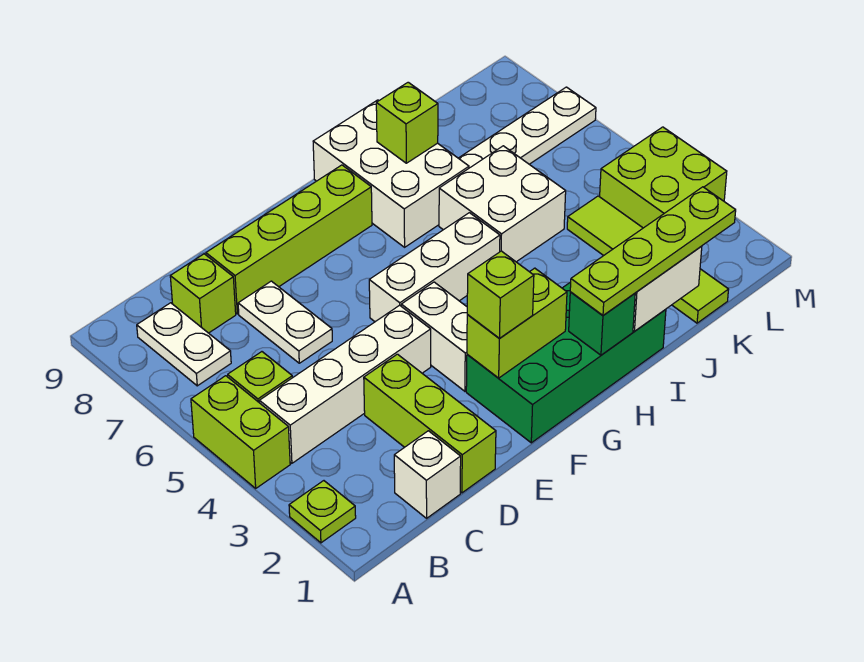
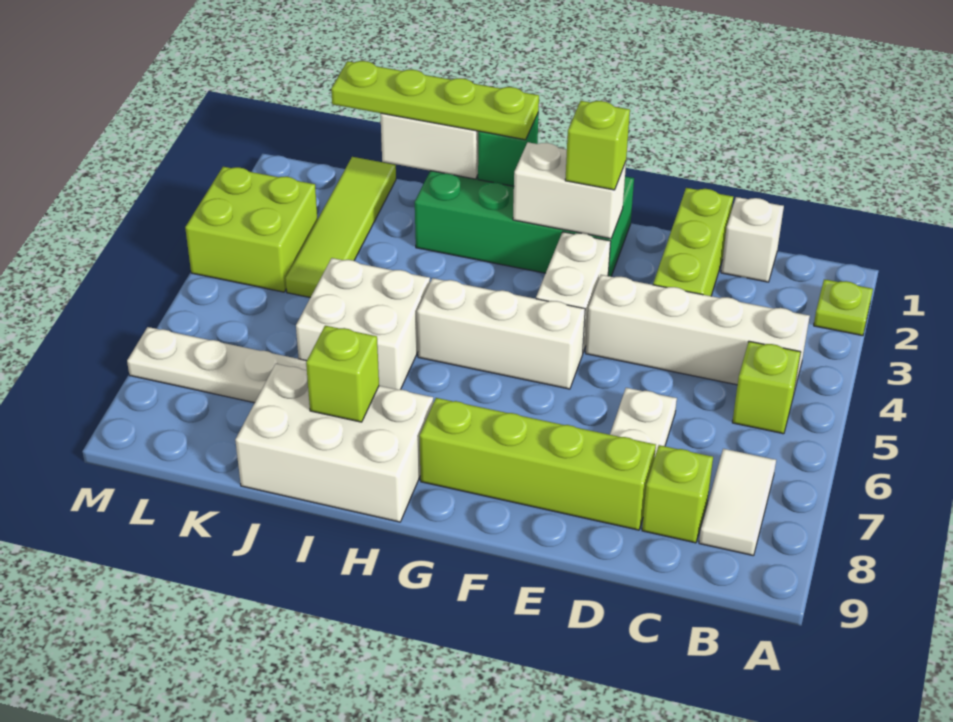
lime 1x2 brick [191,376,290,488] -> none
white 1x2 plate [137,303,231,386] -> white 1x2 tile [699,449,776,556]
lime 1x2 brick [467,268,567,378] -> white 1x2 brick [513,142,626,239]
white 2x3 brick [313,100,469,247] -> white 2x3 brick turned to [235,364,433,522]

